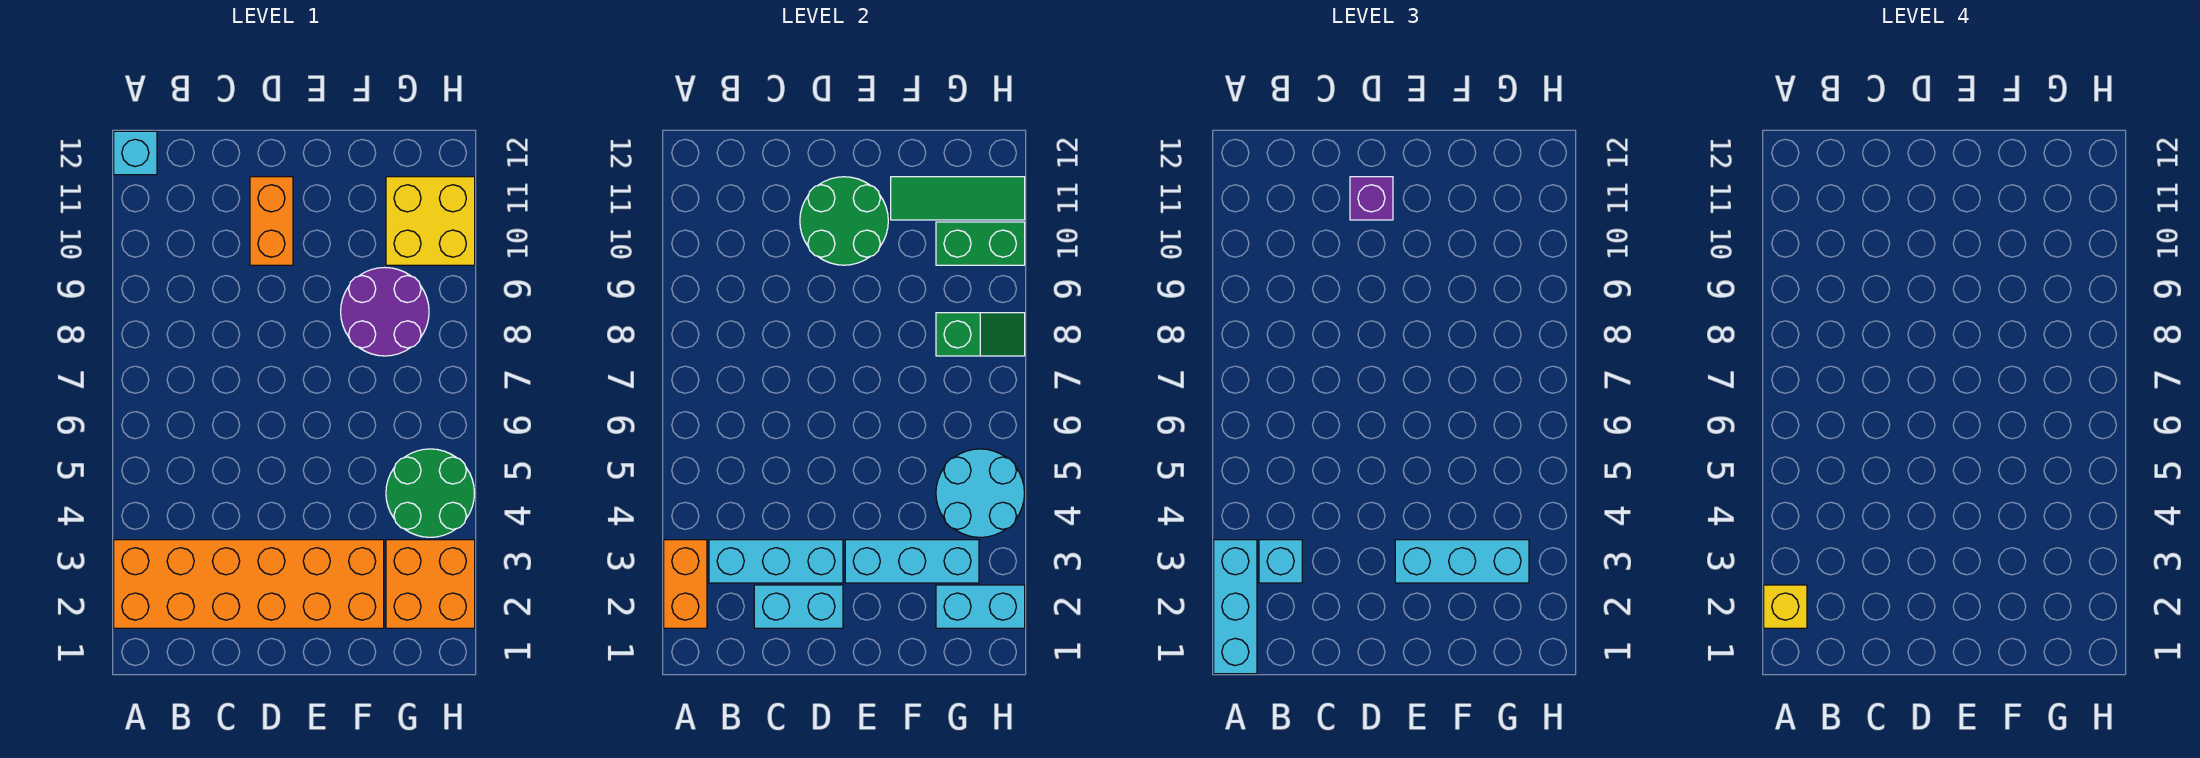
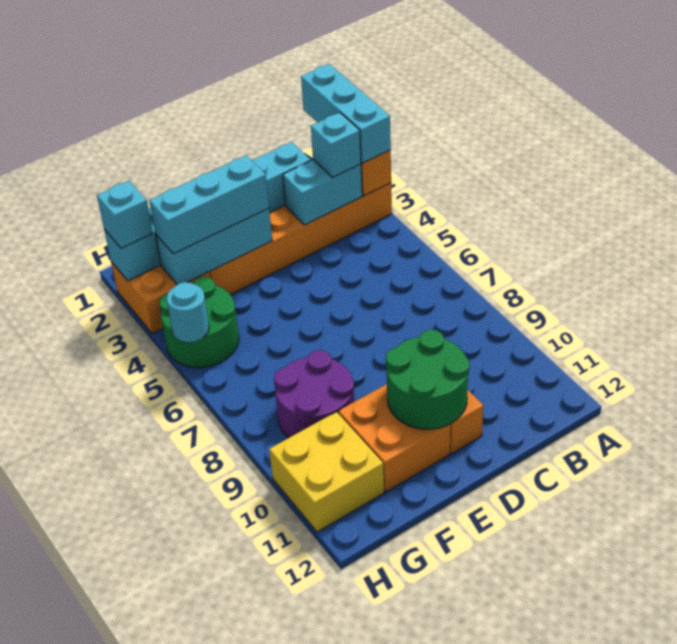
yellow 1x1 brick [1764,585,1807,628] -> none
cyan 1x1 brick [114,131,157,175] -> cyan 1x1 brick moved to [97,181,153,249]
cyan 1x3 brick [709,540,843,583] -> cyan 1x2 brick [283,160,362,225]
purple 1x1 brick [1350,177,1393,220] -> none
none -> orange 2x2 brick [338,384,451,492]
green 1x3 tile [891,177,1025,220] -> none
cyan 2x2 round brick [936,449,1024,537] -> cyan 1x1 round brick [167,282,209,342]
green 1x2 slope [936,313,1025,356] -> none
green 1x2 brick [936,222,1025,265] -> none

